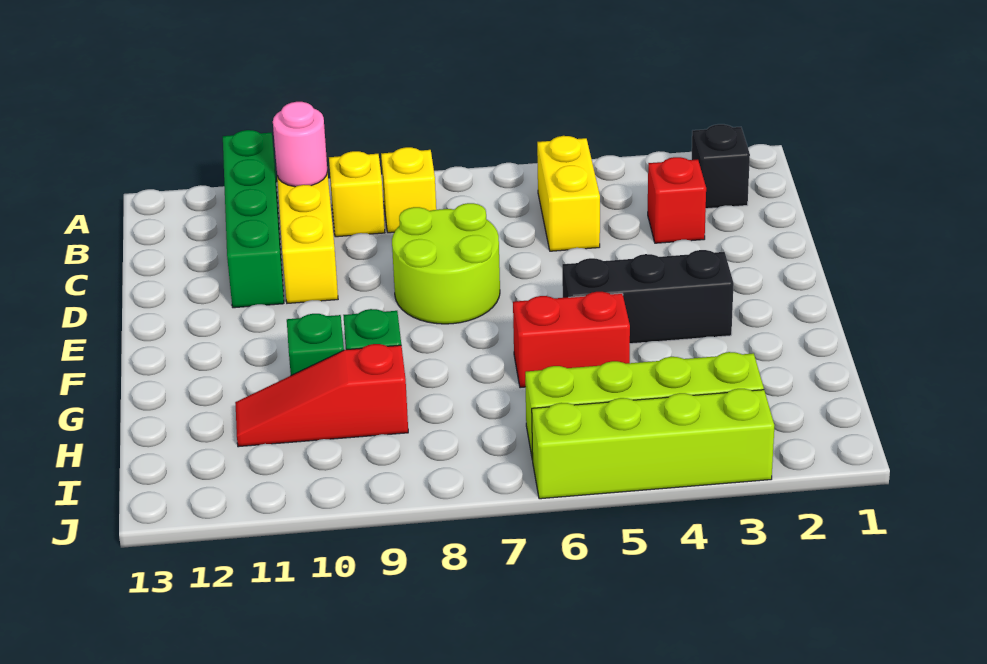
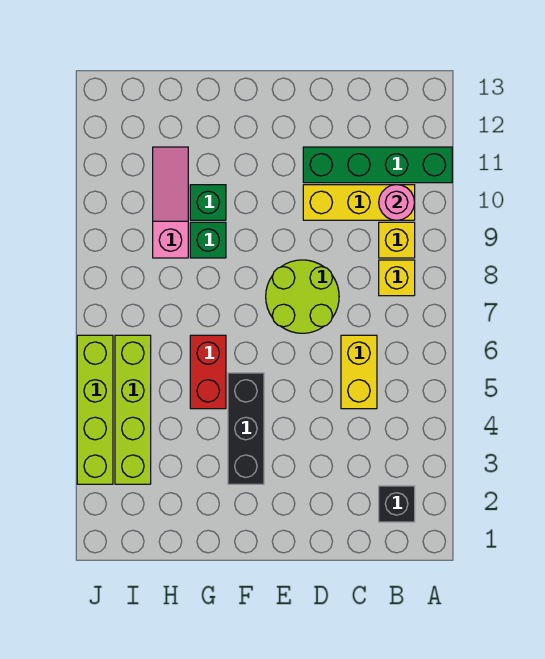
yellow 1x2 brick [537,136,600,251] -> yellow 1x2 brick turned to [341,335,377,409]
red 1x1 brick [648,157,706,243] -> none
red 1x3 slope [235,344,408,447] -> pink 1x3 slope [153,147,188,258]

